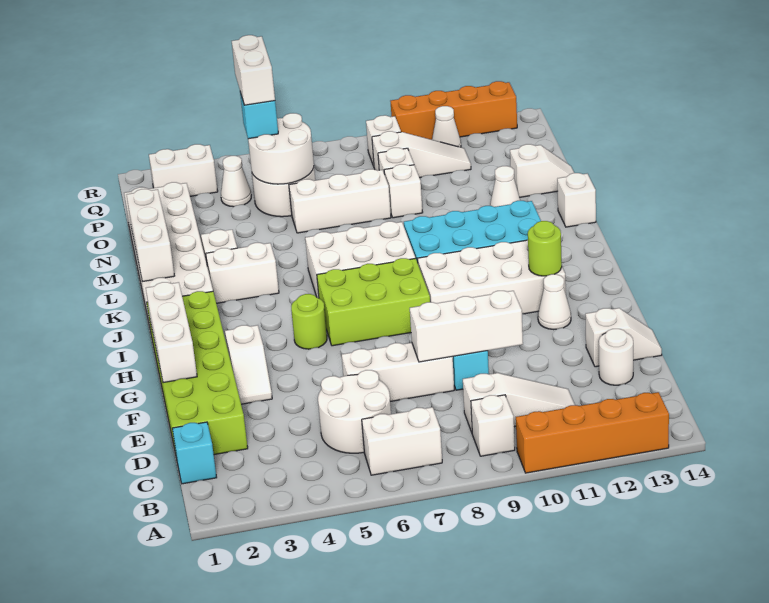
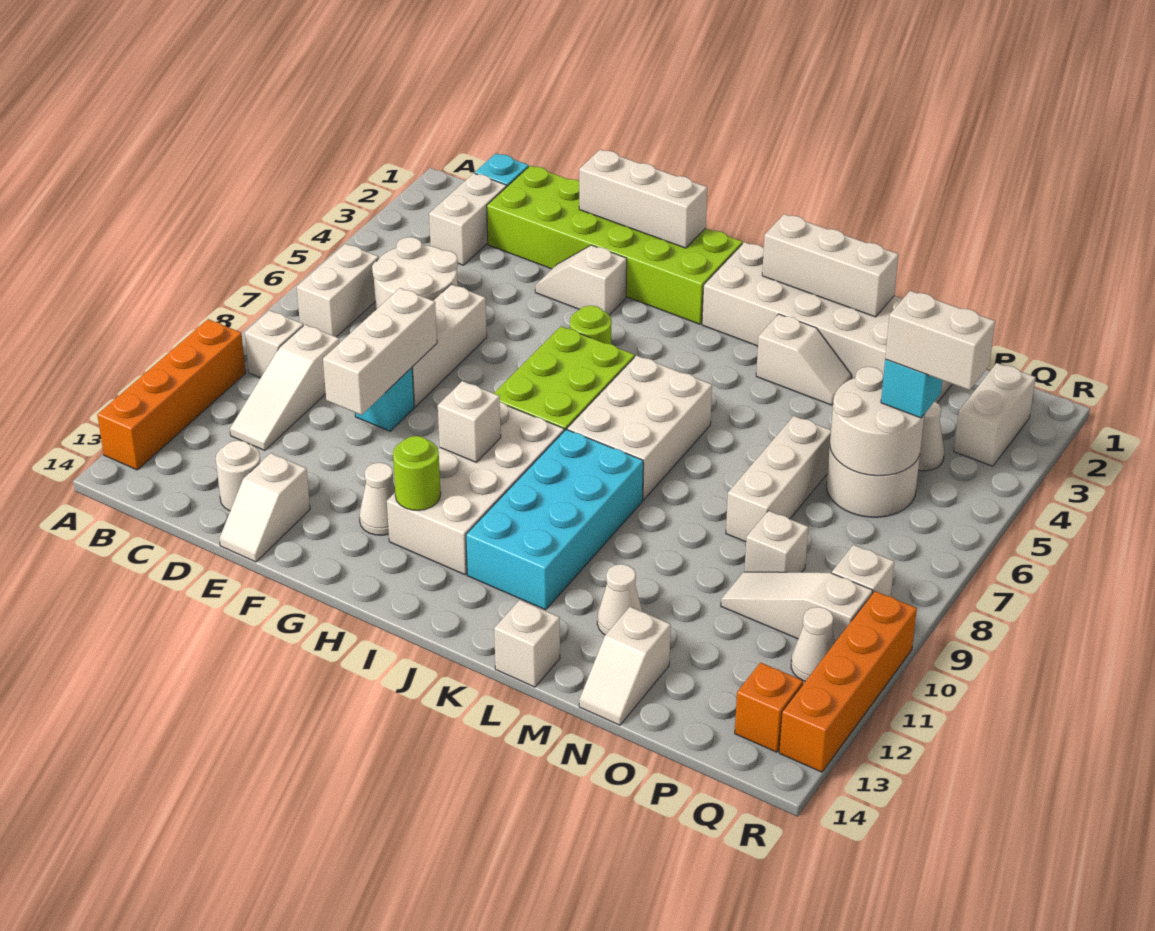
white 1x2 brick [206,243,279,303] -> white 1x2 brick moved to [429,173,507,265]
white 1x1 brick [384,164,423,218] -> white 1x1 brick moved to [438,381,501,462]
white 1x3 slope [372,131,471,178] -> white 1x3 slope turned to [721,572,872,642]
none -> orange 1x1 brick [735,663,803,752]

